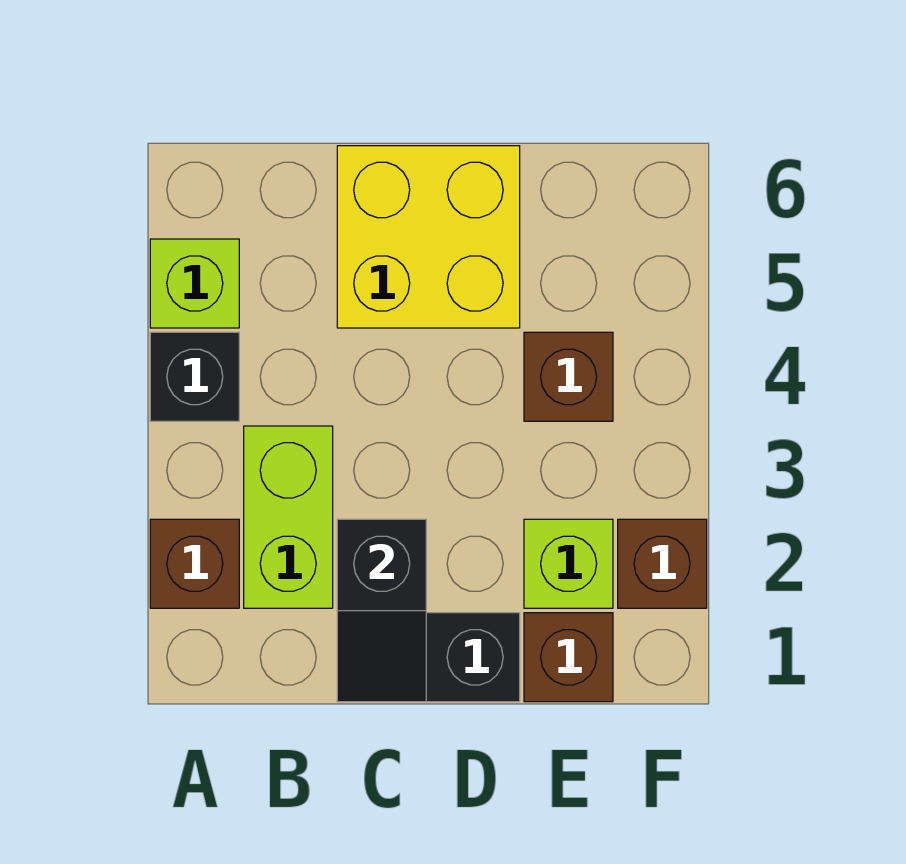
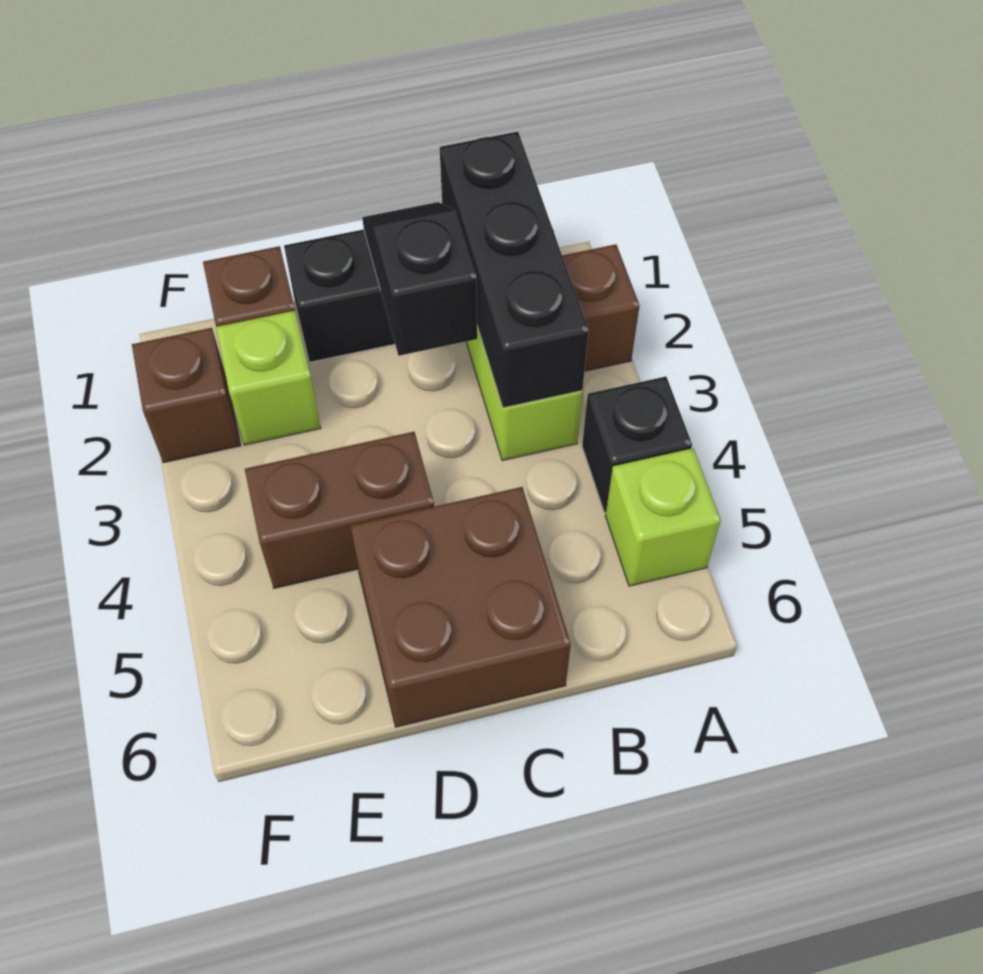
none -> black 1x3 brick [440,132,589,408]
yellow 2x2 brick [337,146,520,328] -> brown 2x2 brick [351,487,571,727]
brown 1x1 brick [524,332,613,421] -> brown 1x2 brick [245,432,434,588]

